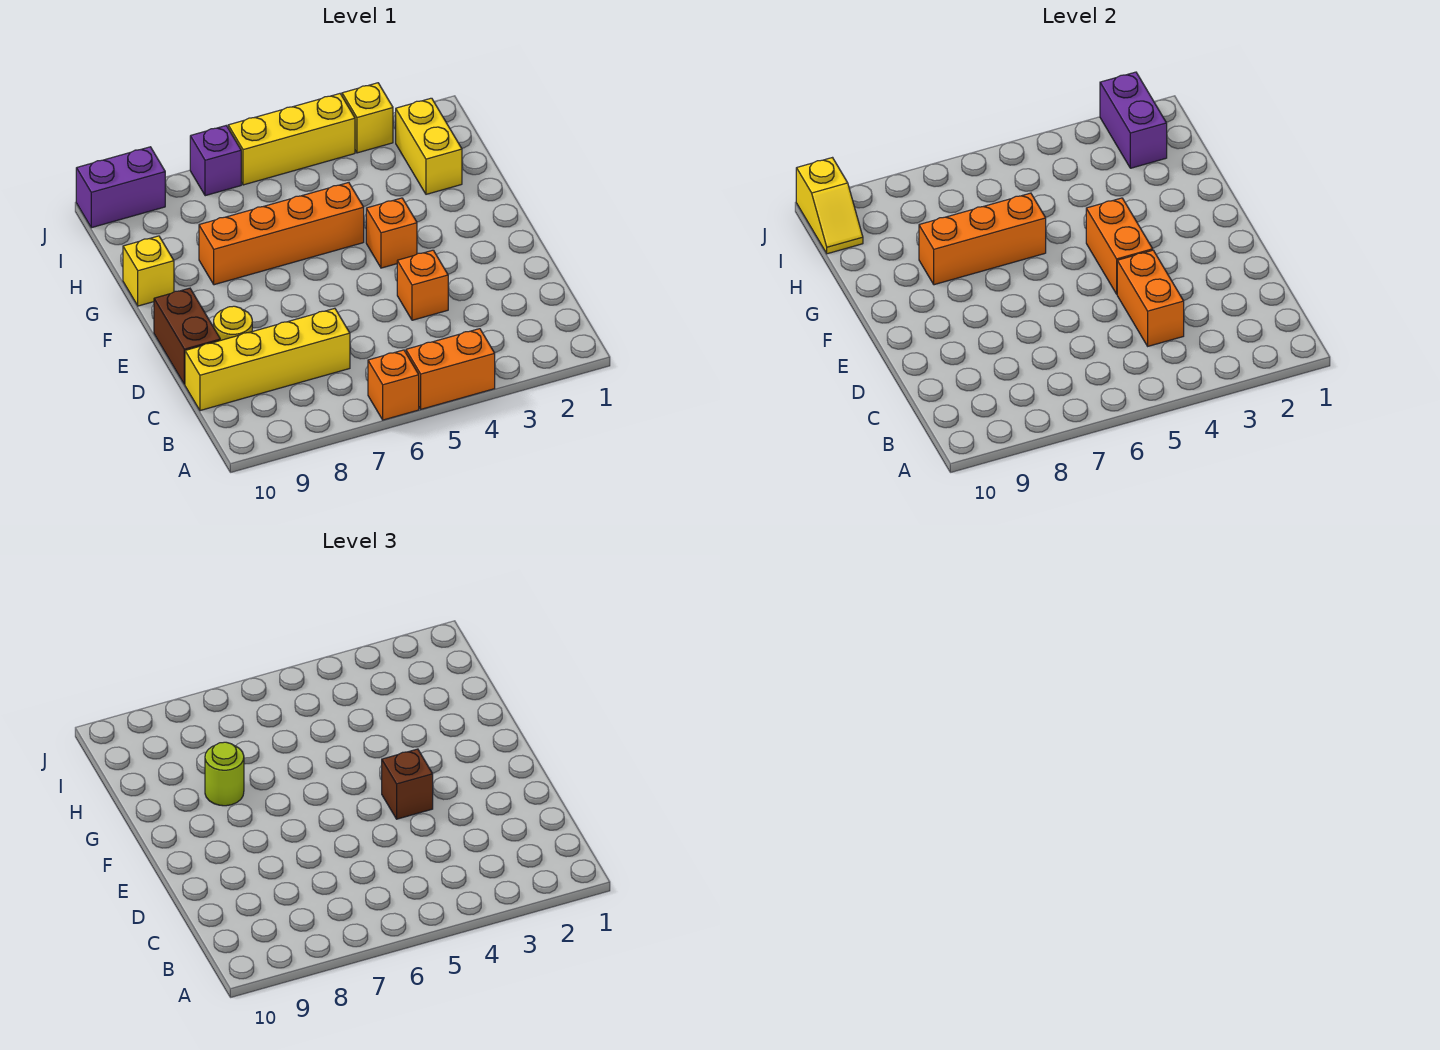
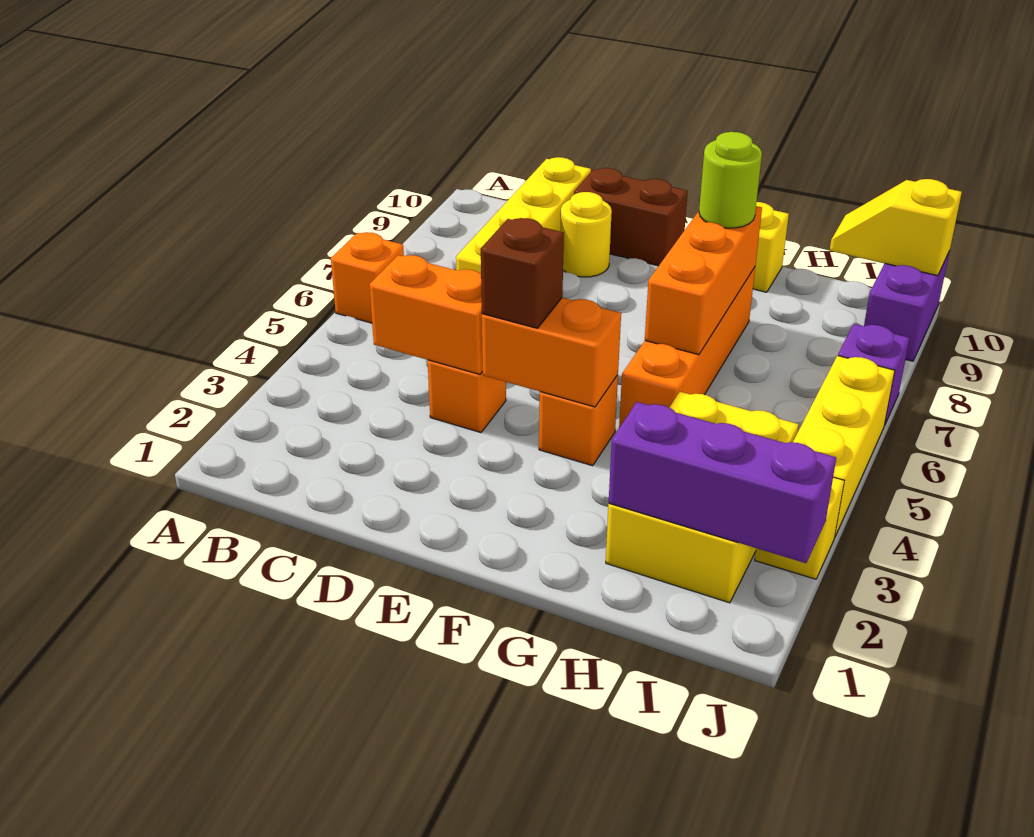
orange 1x2 brick [406,329,495,409] -> none
yellow 1x2 brick [396,98,462,194] -> yellow 2x3 brick [606,392,799,603]
purple 1x2 brick [1100,72,1167,168] -> purple 1x3 brick [609,402,836,563]

